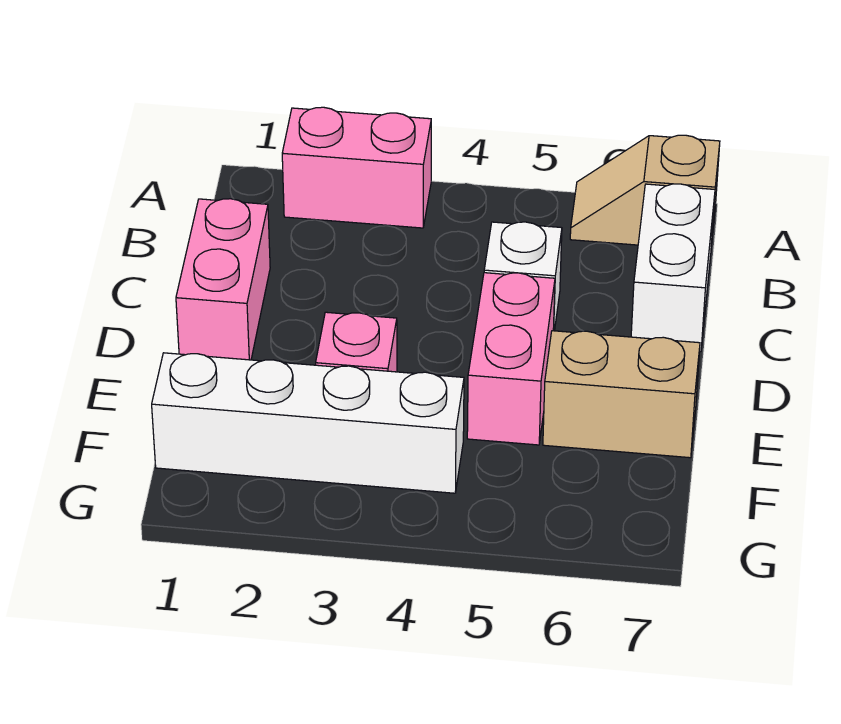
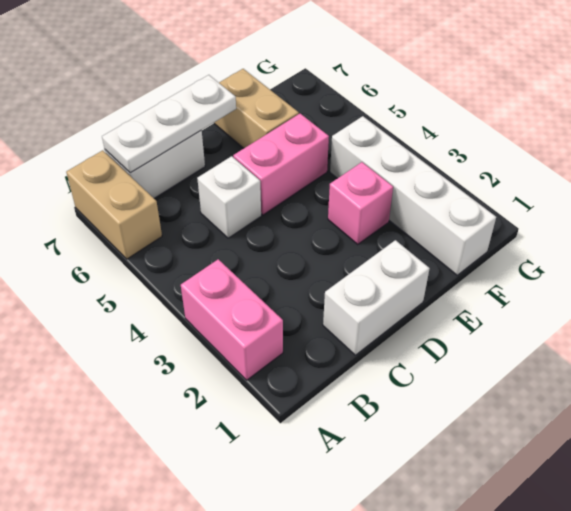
tan 1x2 slope [570,135,720,246] -> tan 1x2 brick [66,150,162,259]
none -> white 1x3 plate [102,75,236,173]
pink 1x2 brick [176,199,270,360] -> white 1x2 brick [323,240,430,355]

